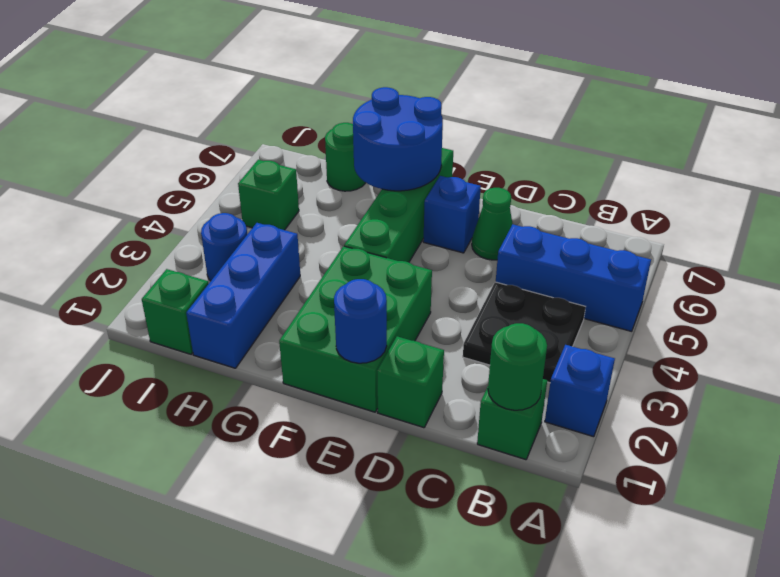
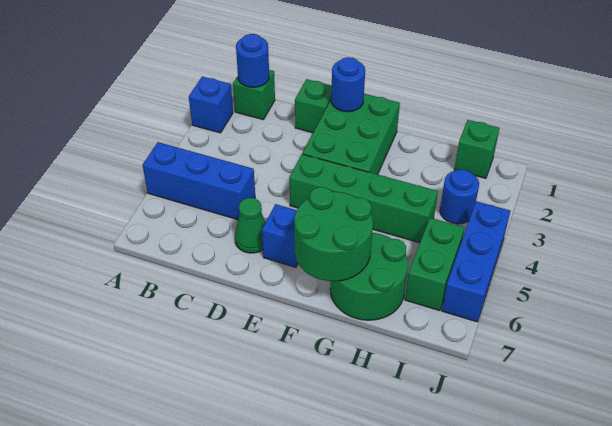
green 1x1 round brick [488,323,547,410] -> blue 1x1 round brick [236,34,269,87]
black 2x2 plate [463,282,586,383] -> none
green 1x4 brick [344,148,453,262] -> green 1x4 brick turned to [290,154,438,243]
blue 2x2 round brick [353,87,443,191] -> green 2x2 round brick [294,187,373,281]
blue 1x3 brick [186,223,300,368] -> blue 1x3 brick moved to [442,201,510,322]
green 1x1 round brick [325,123,366,191] -> green 2x2 round brick [330,233,408,320]
green 1x1 brick [238,160,299,230] -> green 1x2 brick [405,218,464,311]

